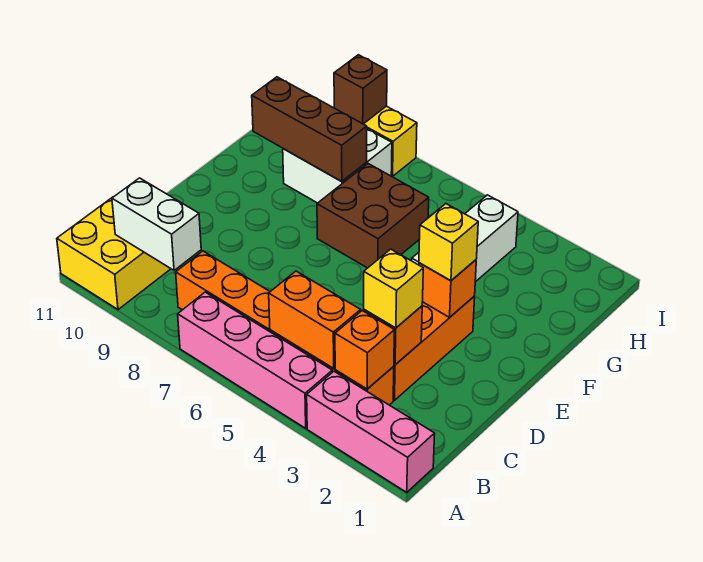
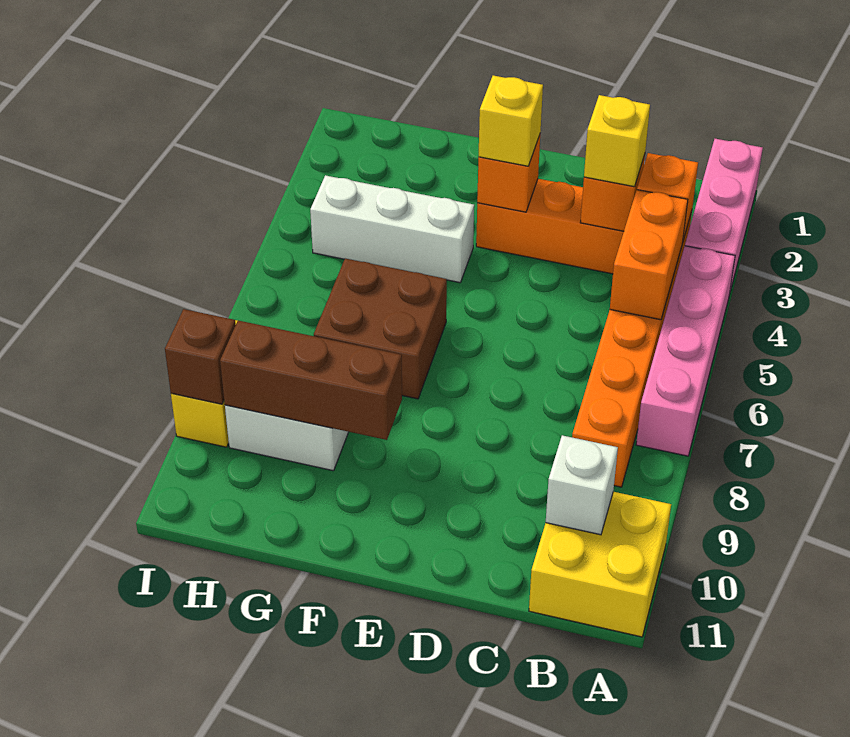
white 1x2 brick [112,178,201,270] -> white 1x1 brick [546,435,618,535]
brown 1x3 brick [252,77,367,182] -> brown 1x3 brick turned to [220,321,402,440]

